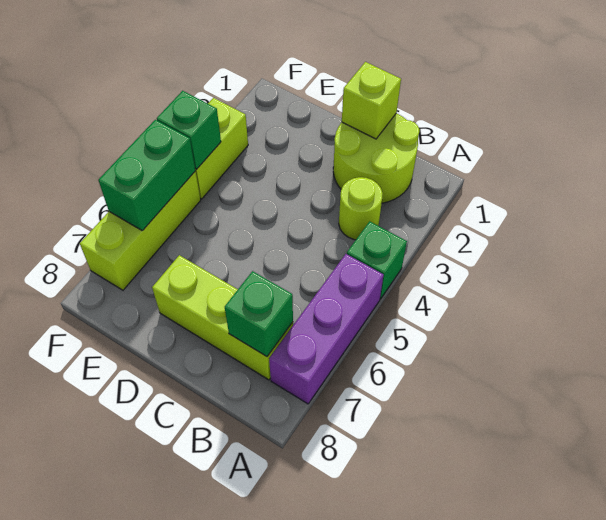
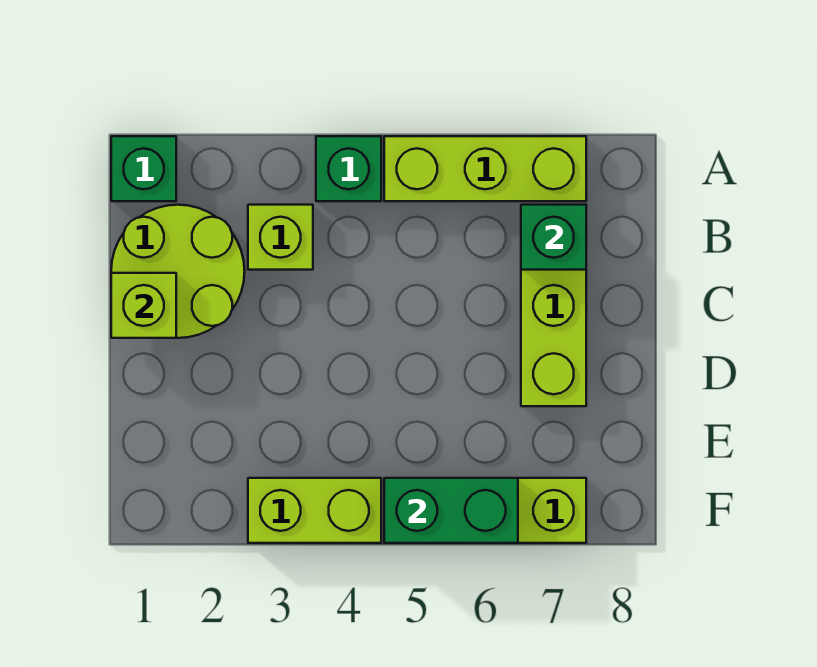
purple 1x3 brick [269,254,384,404] -> lime 1x3 brick [384,136,586,201]
lime 1x1 round brick [339,177,383,240] -> lime 1x1 brick [248,205,313,270]
green 1x1 brick [157,91,221,169] -> green 1x1 brick moved to [111,136,176,201]

